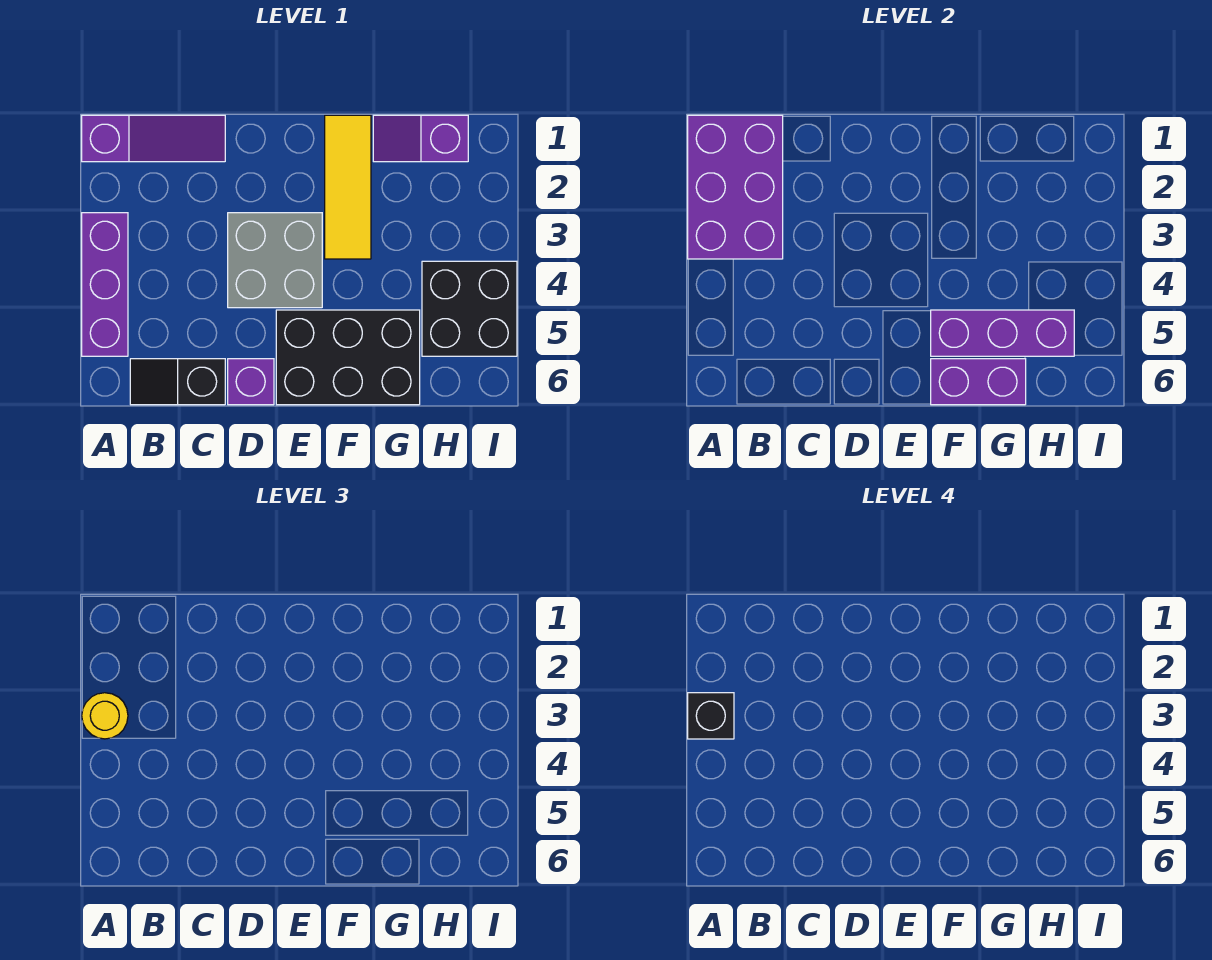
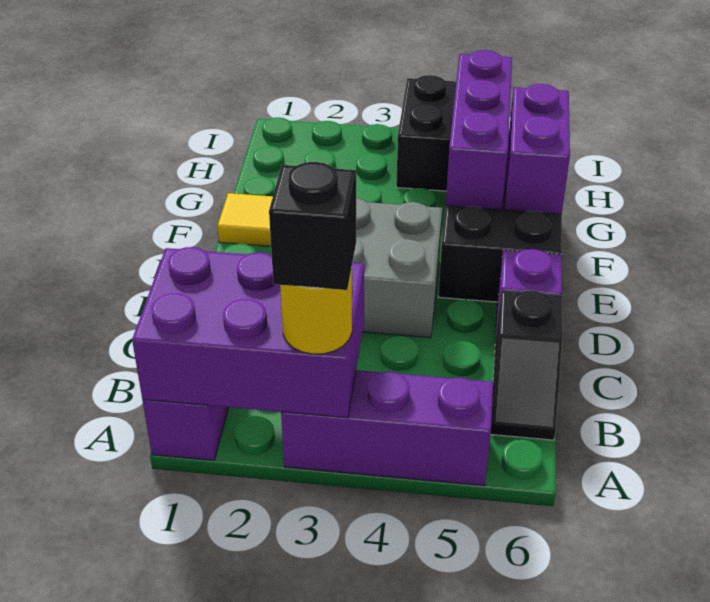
purple 1x2 slope [373,115,468,162] -> none

